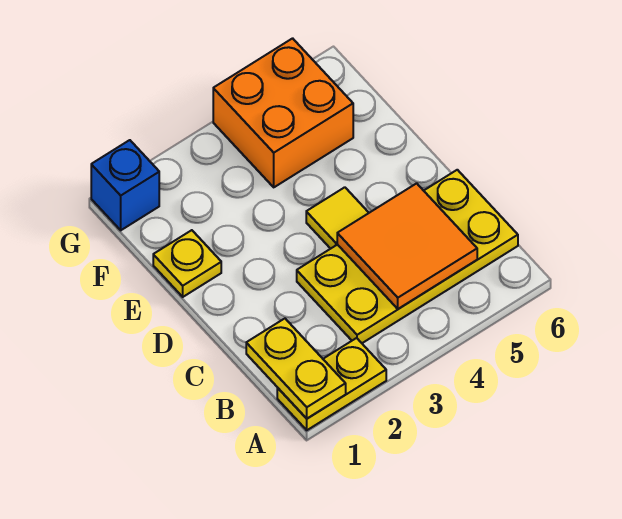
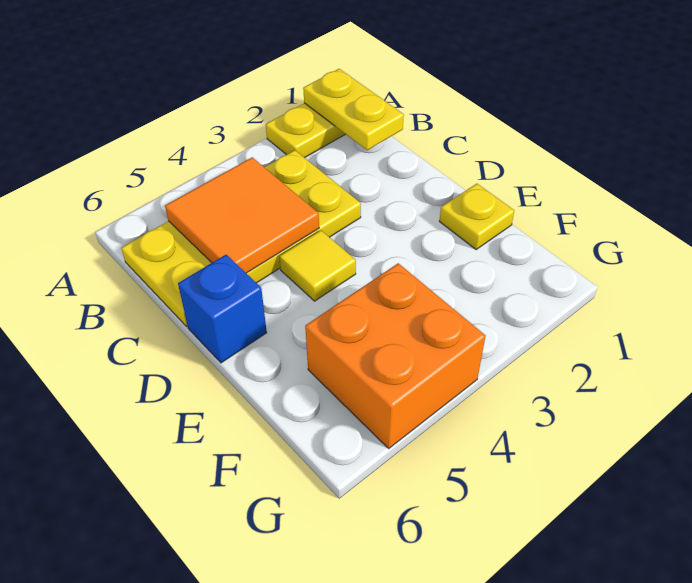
blue 1x1 brick [91,140,159,230] -> blue 1x1 brick moved to [178,255,267,363]

